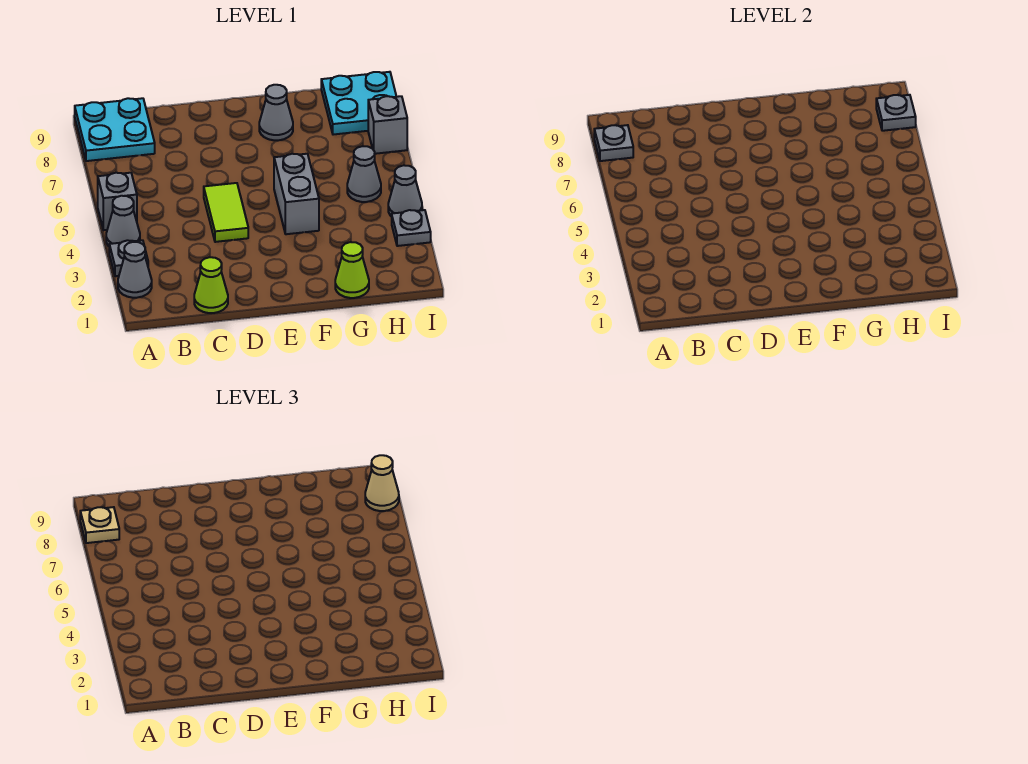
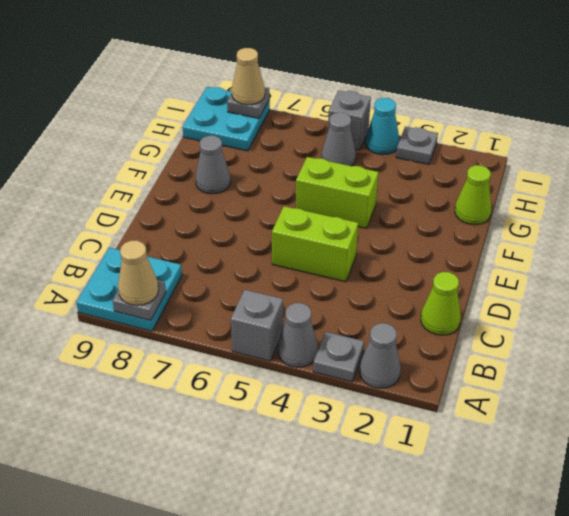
tan 1x1 plate [80,507,119,543] -> tan 1x1 cone [118,241,159,305]
lime 1x2 tile [204,183,248,242] -> lime 1x2 brick [272,206,358,282]
grey 1x2 brick [274,154,319,234] -> lime 1x2 brick [296,157,378,229]
grey 1x1 cone [388,165,422,217] -> cyan 1x1 cone [365,98,399,155]
grey 1x1 brick [368,96,407,154] -> grey 1x1 brick moved to [328,91,371,150]

